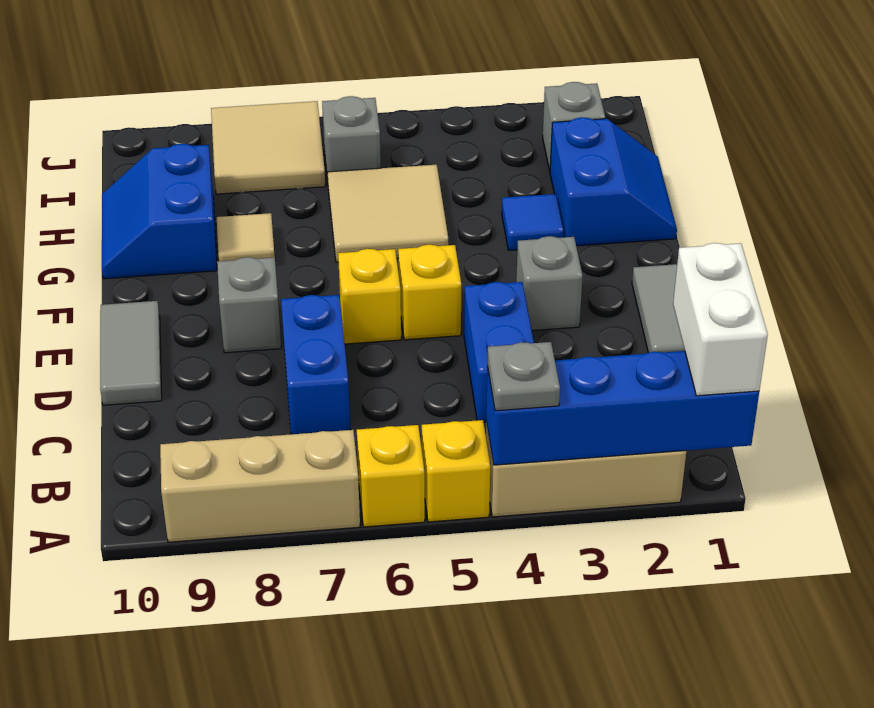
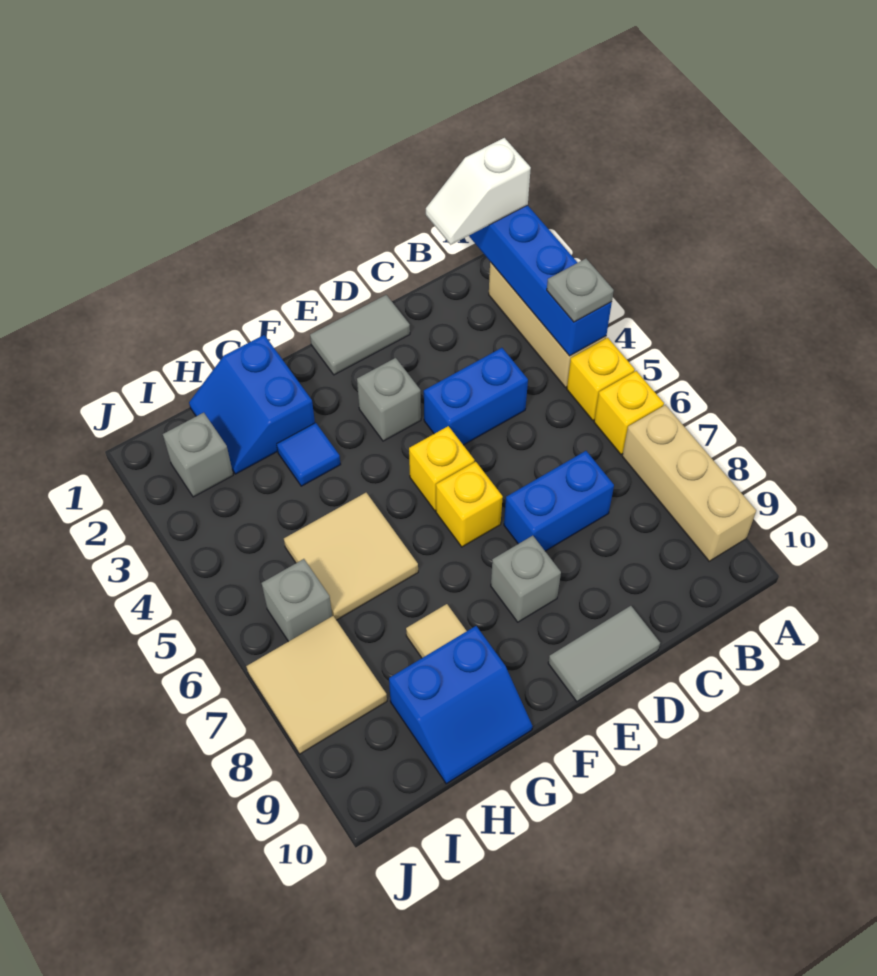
white 1x2 brick [673,243,768,396] -> white 1x2 slope [426,138,531,245]
blue 2x2 slope [550,117,677,246] -> blue 2x2 slope turned to [189,335,315,474]

